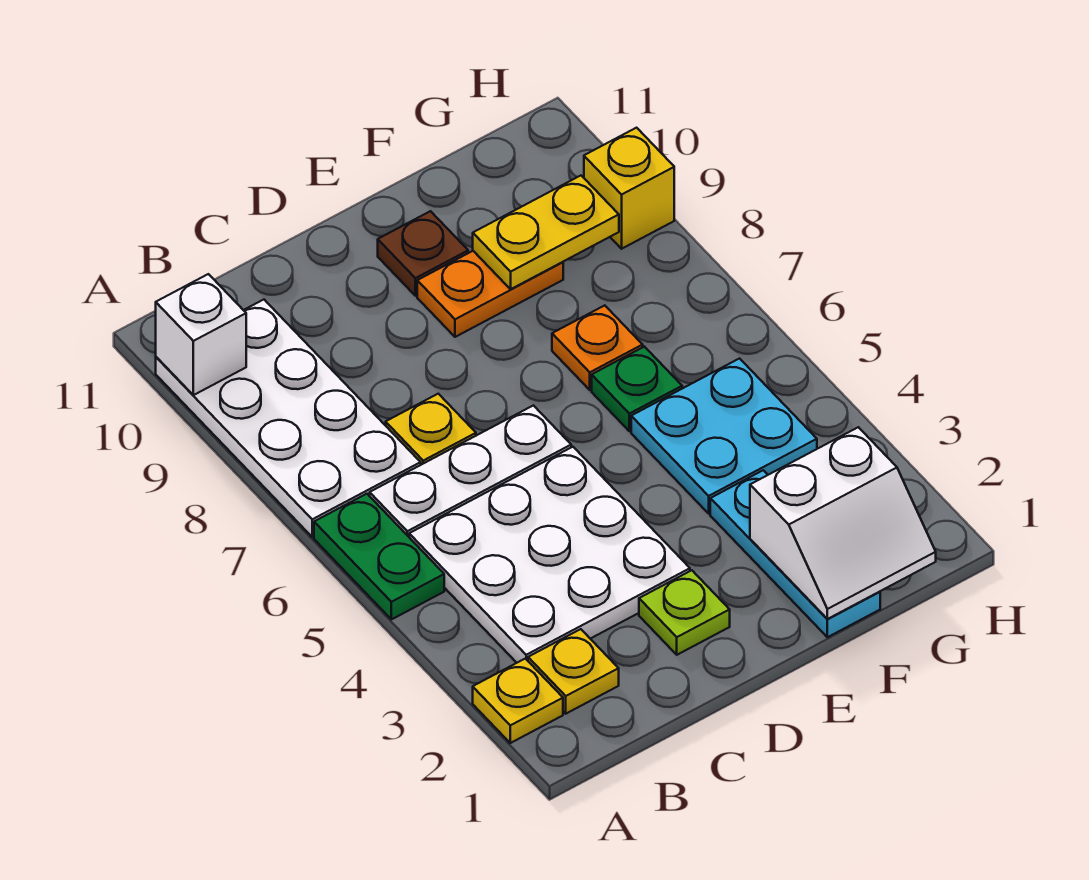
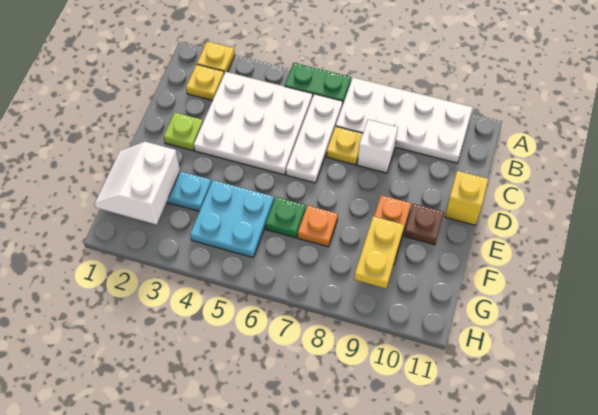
white 1x1 brick [156,274,246,395] -> white 1x1 brick moved to [357,120,398,173]
yellow 1x1 brick [584,128,674,249] -> yellow 1x1 brick moved to [445,171,488,225]

